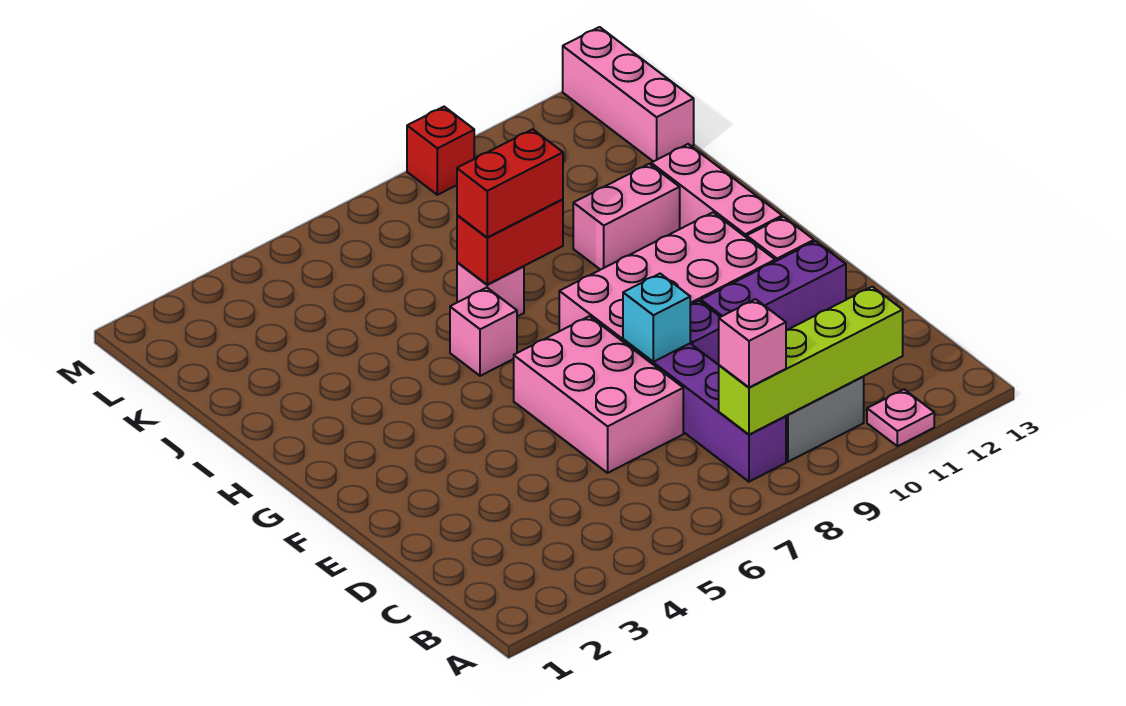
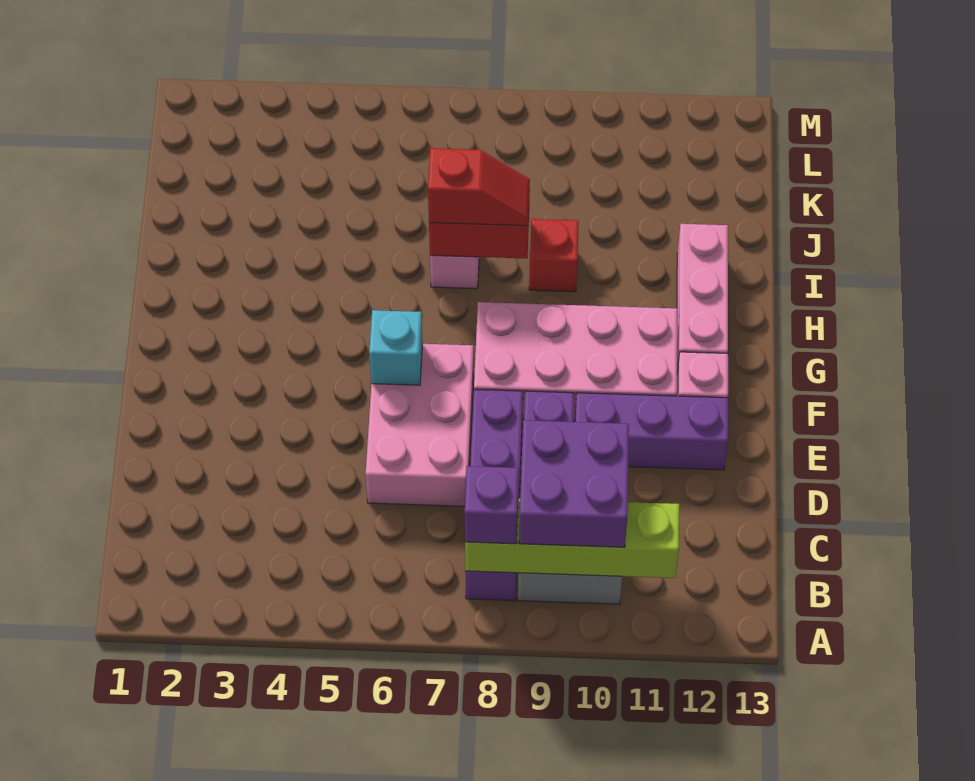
pink 1x1 plate [867,390,934,446] -> none
pink 1x1 brick [719,299,786,387] -> purple 1x1 brick [465,466,519,544]
none -> purple 2x2 brick [519,420,629,547]
cyan 1x1 brick [623,274,690,362] -> cyan 1x1 brick moved to [369,310,423,385]
pink 1x1 brick [450,288,517,376] -> none
red 1x2 brick [457,129,563,237] -> red 1x2 slope [428,148,530,226]
pink 1x2 brick [573,164,680,270] -> none
pink 1x3 brick [563,27,694,162] -> none
red 1x1 brick [407,107,474,195] -> red 1x1 brick moved to [529,219,579,292]

